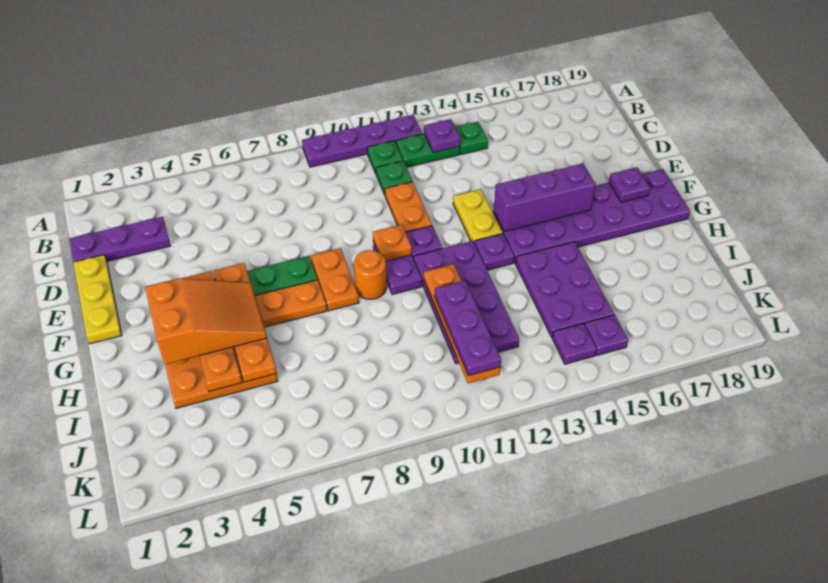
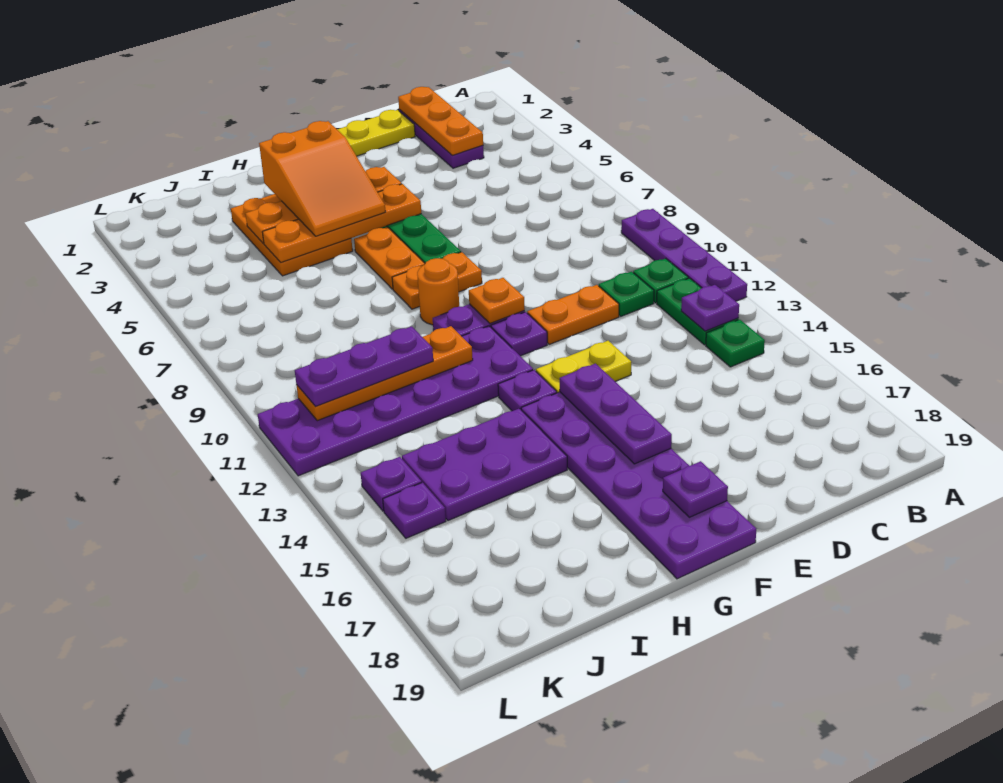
none -> orange 1x3 plate [398,87,483,156]
purple 1x3 brick [494,164,596,232] -> purple 1x3 plate [560,364,672,464]
purple 2x4 plate [414,241,520,364] -> purple 2x6 plate [258,326,533,476]

